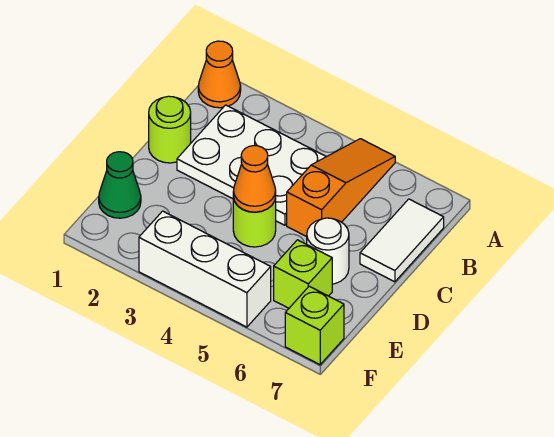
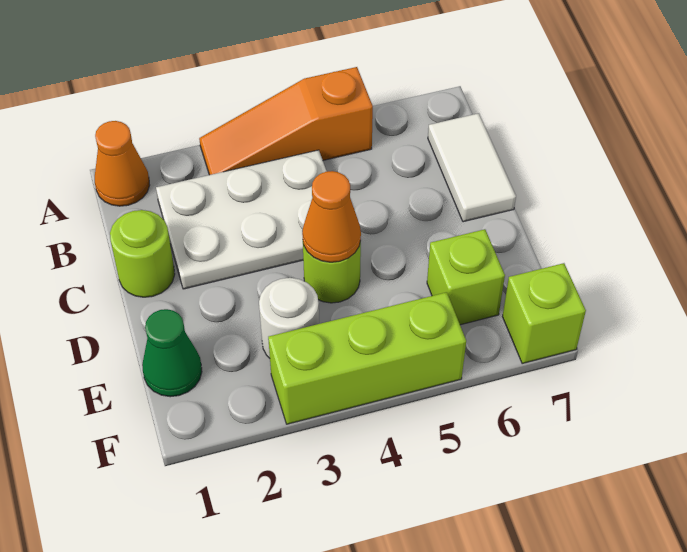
orange 1x3 slope [287,139,395,237] -> orange 1x3 slope turned to [199,67,373,175]
white 1x1 round brick [307,218,349,284] -> white 1x1 round brick moved to [259,278,319,358]
white 1x3 brick [139,211,271,327] -> lime 1x3 brick [268,292,466,424]

